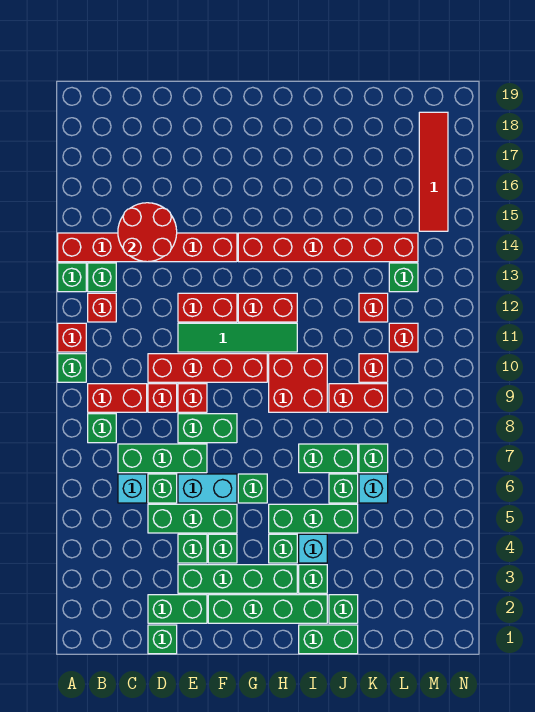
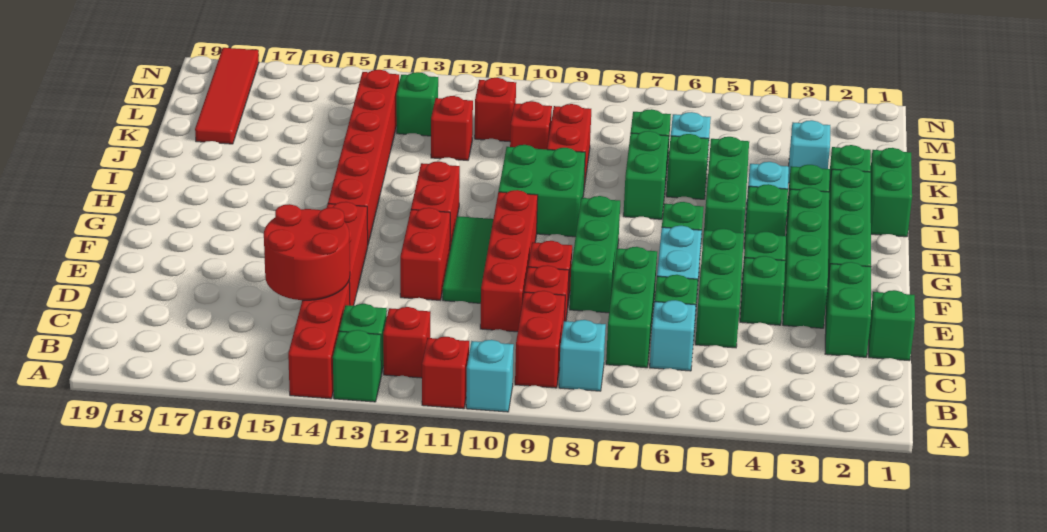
green 1x1 brick [58,354,86,382] -> cyan 1x1 brick [466,340,514,412]
green 1x1 brick [88,414,116,443] -> cyan 1x1 brick [559,320,606,391]
green 1x2 brick [178,414,237,443] -> green 1x3 brick [570,196,620,313]
green 1x4 tile [178,323,297,352] -> green 1x3 tile [443,216,493,303]
red 2x2 brick [269,354,327,412] -> green 2x2 brick [499,145,585,237]
none -> cyan 1x1 brick [788,120,830,183]
red 1x4 tile [419,112,448,231] -> red 1x4 tile turned to [195,48,259,144]

